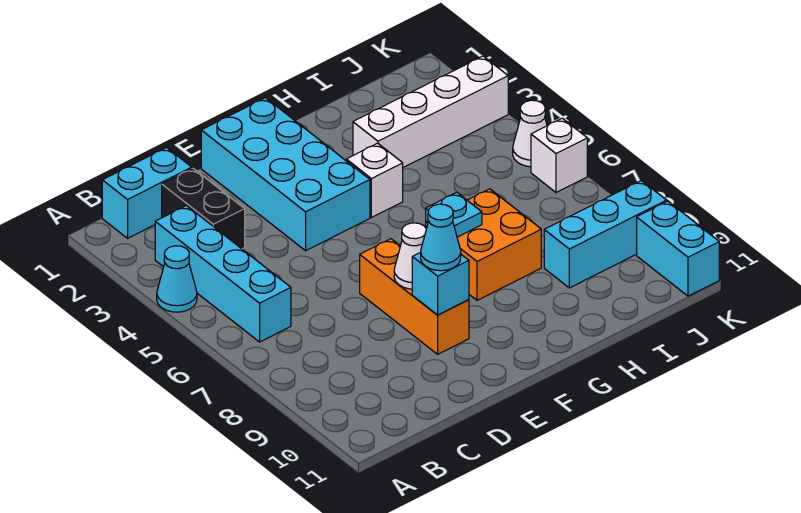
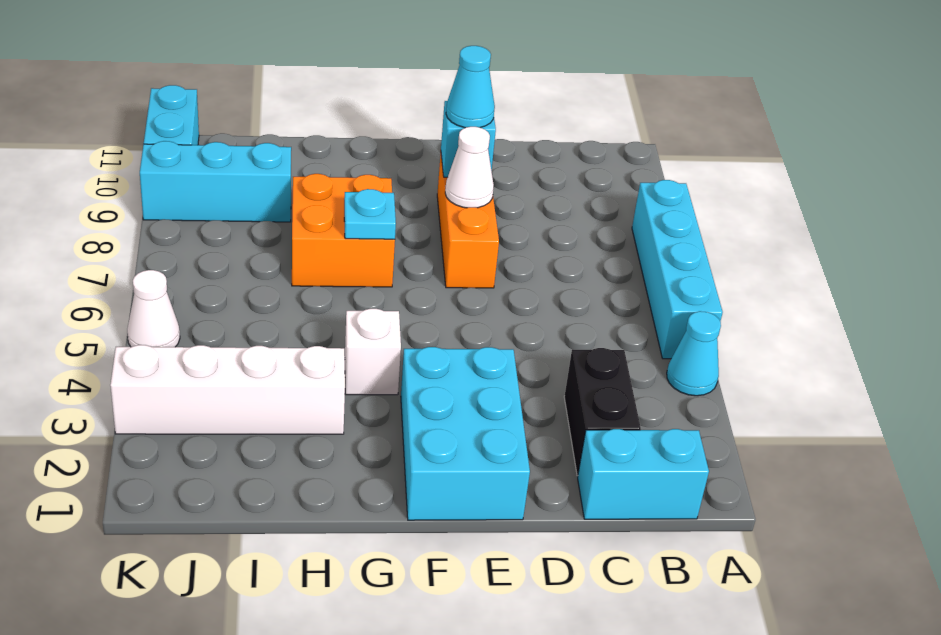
cyan 1x4 brick [155,206,291,342] -> cyan 1x4 brick moved to [632,180,723,359]
cyan 2x4 brick [201,98,370,251] -> cyan 2x3 brick [401,347,530,520]
white 1x1 brick [531,118,587,192] -> none

